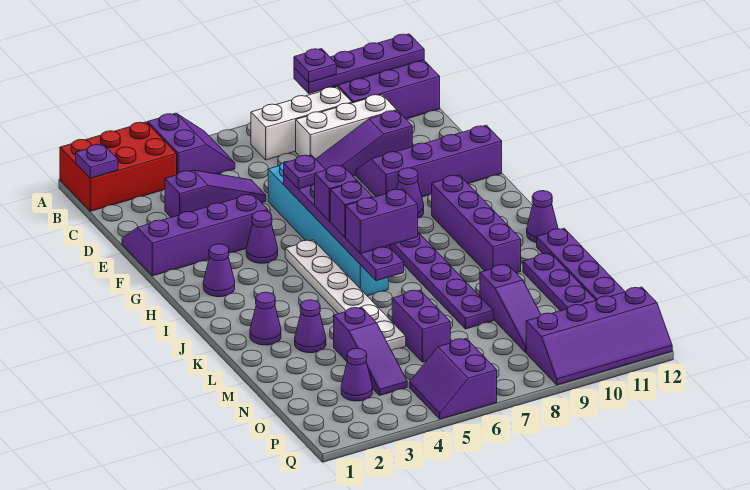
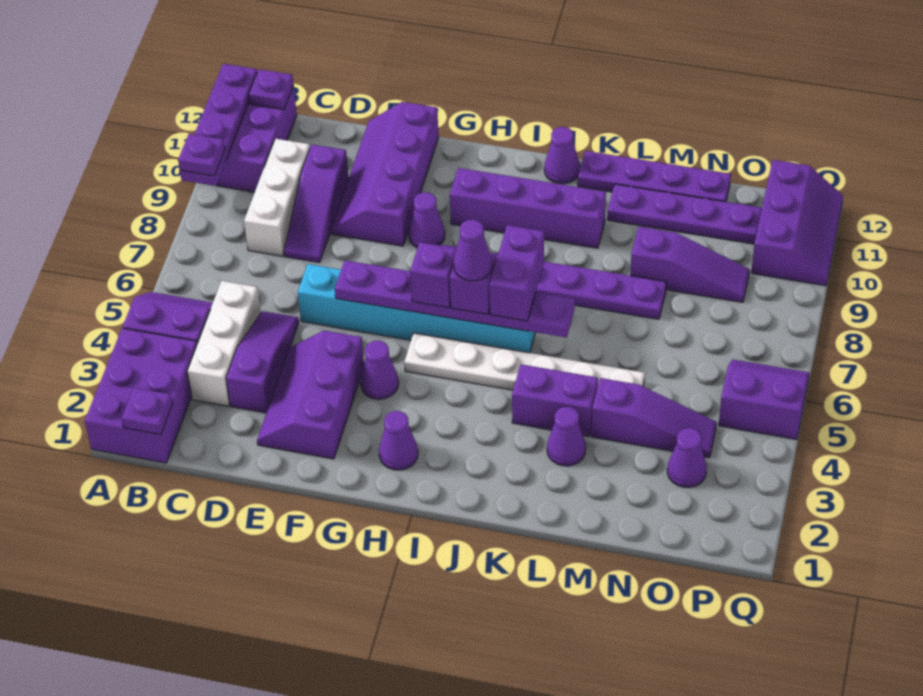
red 2x3 brick [60,122,177,211] -> purple 2x3 brick [85,328,197,463]
white 1x3 brick [251,87,352,160] -> white 1x3 brick moved to [187,281,261,406]
purple 2x4 slope [122,194,268,276] -> purple 2x3 slope [257,331,364,459]
purple 1x1 plate [284,155,326,189] -> purple 1x1 plate moved to [249,69,294,110]
purple 1x1 cone [250,292,281,345] -> purple 1x1 cone moved to [453,220,492,281]
purple 1x2 brick [392,290,450,362] -> purple 1x2 brick moved to [512,364,598,437]
purple 2x2 slope [409,338,497,419] -> purple 2x2 slope turned to [719,360,809,439]
purple 2x4 slope [526,287,672,385] -> purple 2x3 slope [751,160,843,286]

